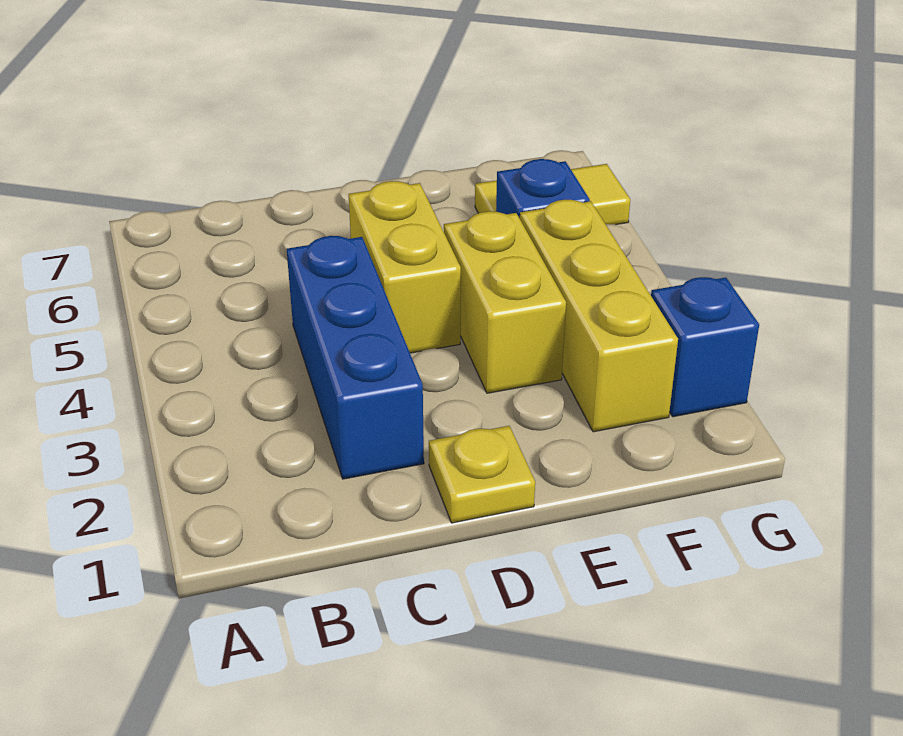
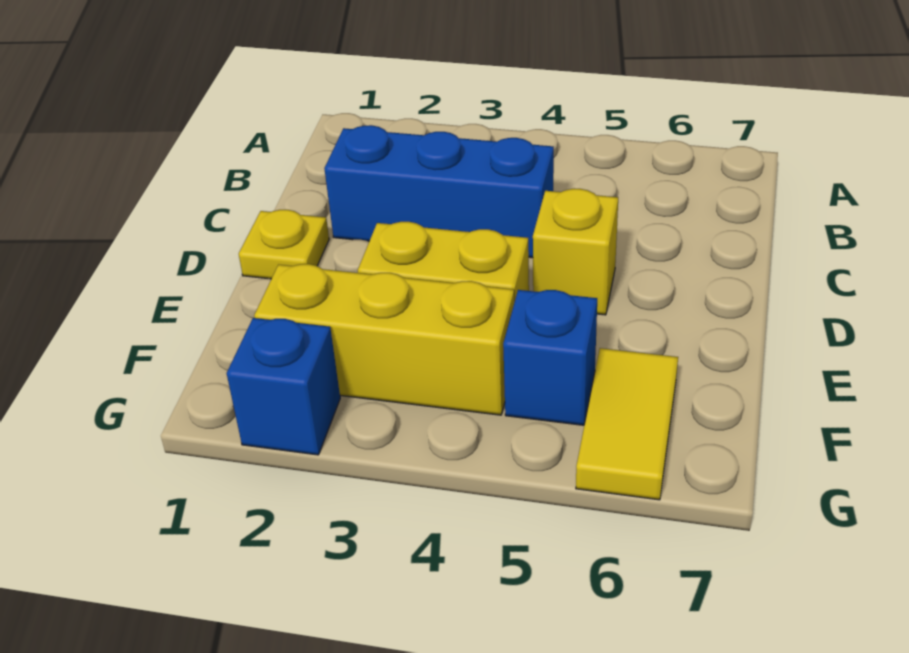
yellow 1x2 brick [349,181,461,353] -> yellow 1x1 brick [533,189,618,315]

